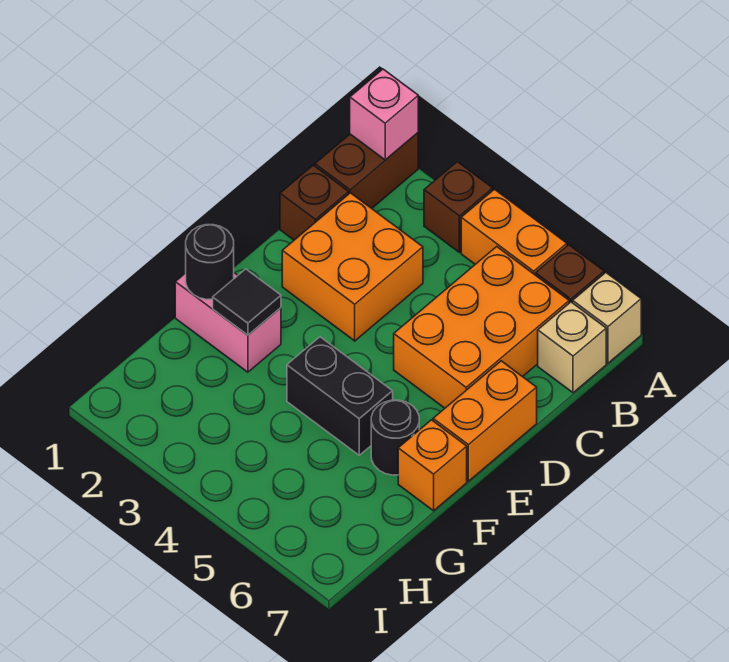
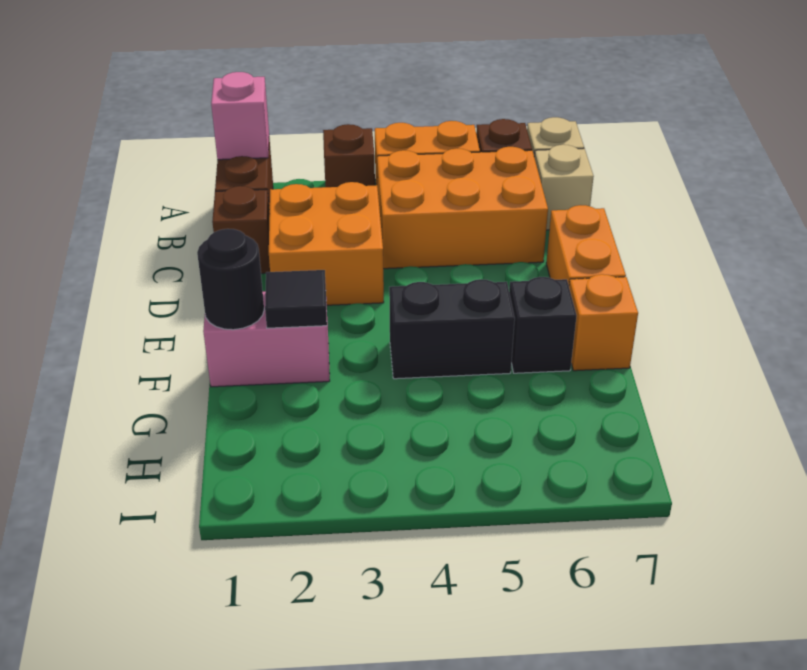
orange 2x3 brick [394,247,569,408] -> orange 2x3 brick turned to [377,147,548,269]
black 1x1 round brick [371,400,419,475] -> black 1x1 brick [509,277,577,373]

